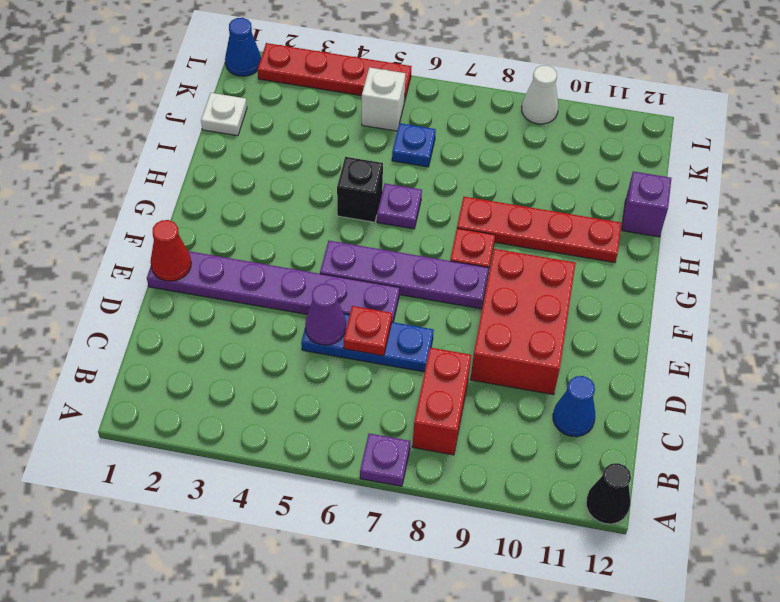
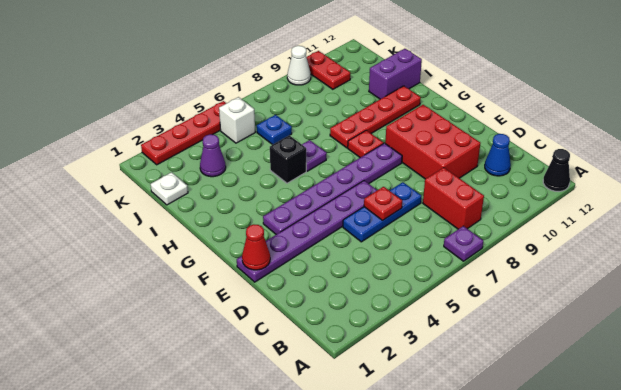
purple 1x1 cone [305,284,346,345] -> purple 1x1 cone moved to [200,134,226,177]
purple 1x4 plate [320,241,489,309] -> purple 1x6 plate [263,143,402,234]
purple 1x1 brick [622,172,671,237] -> purple 1x2 brick [369,49,422,99]
none -> red 1x2 plate [307,51,350,89]
blue 1x1 cone [225,18,261,76] -> none

